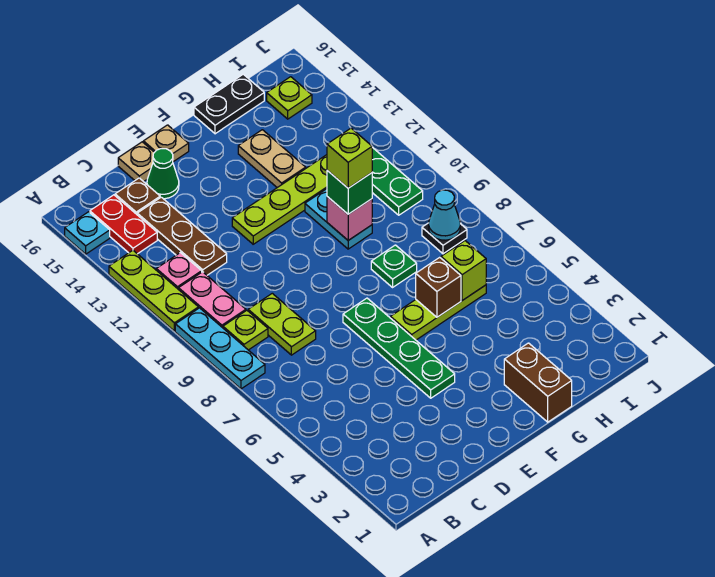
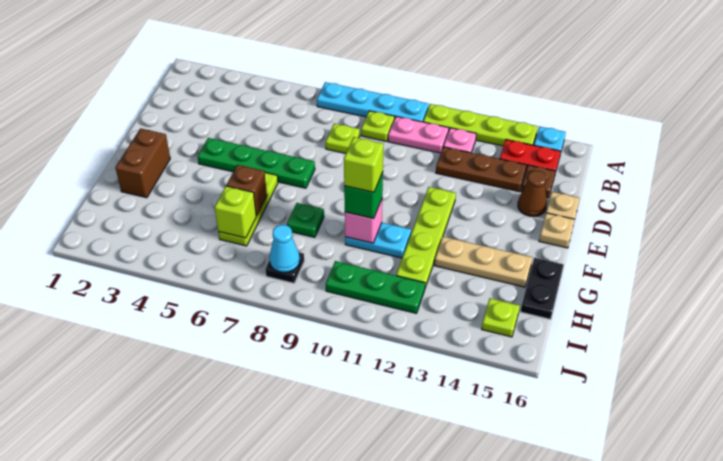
cyan 1x3 plate [175,308,265,389] -> cyan 1x4 plate [317,82,429,122]
lime 1x3 plate [109,250,198,331] -> lime 1x4 plate [423,104,538,146]
lime 1x2 plate [248,293,316,355] -> lime 1x1 plate [326,123,360,154]
green 1x1 cone [147,149,179,199] -> brown 1x1 cone [518,171,547,217]
brown 1x2 brick [504,343,572,422] -> brown 1x2 brick turned to [115,128,170,198]
tan 1x2 plate [238,130,306,188] -> tan 1x3 plate [435,237,533,287]

